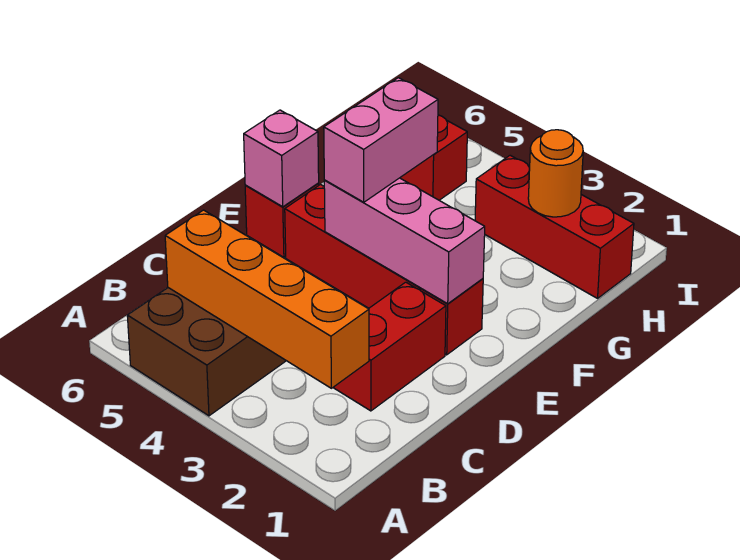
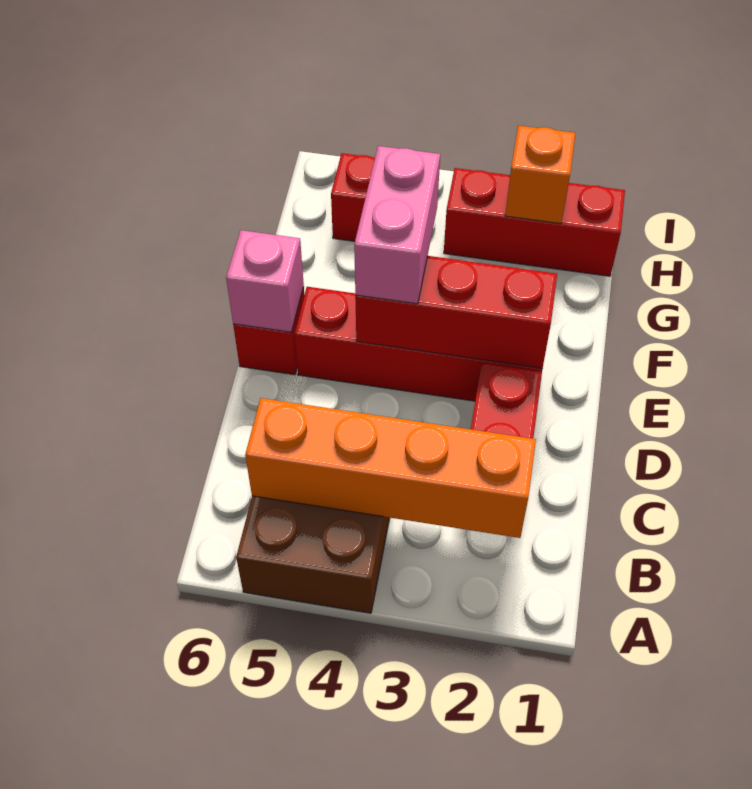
pink 1x3 brick [324,178,485,304] -> red 1x3 brick [355,256,557,368]
orange 1x1 round brick [528,130,583,217] -> orange 1x1 brick [505,125,576,224]

